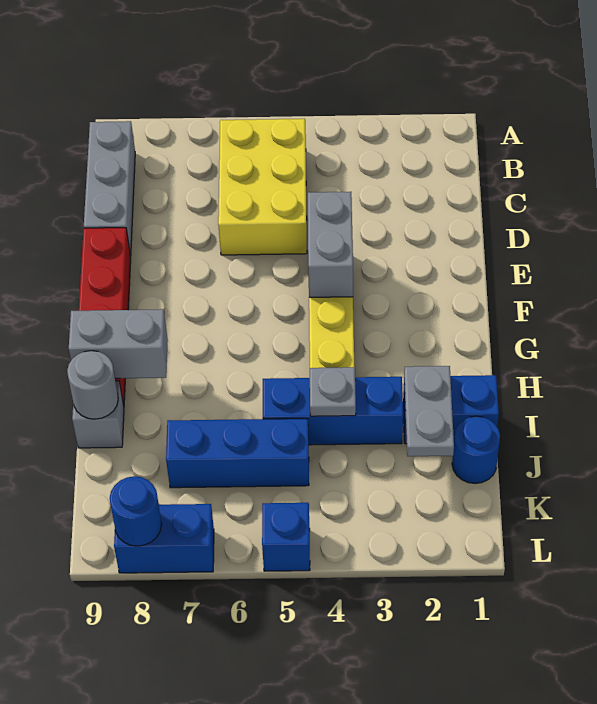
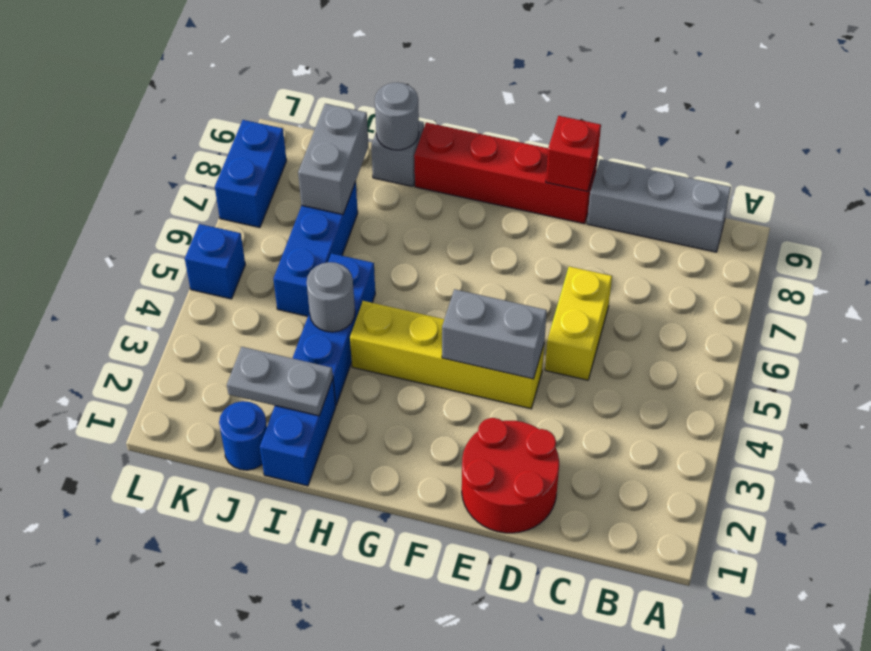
yellow 2x3 brick [218,119,307,255] -> yellow 1x2 brick [545,267,612,380]
none -> red 2x2 round brick [462,418,559,533]
none -> red 1x1 brick [546,116,601,191]
grey 1x2 brick [69,309,168,378] -> grey 1x2 brick moved to [298,104,368,214]
grey 1x1 plate [310,367,356,416] -> grey 1x1 round brick [307,262,355,332]
blue 1x1 round brick [110,476,162,546] -> none

